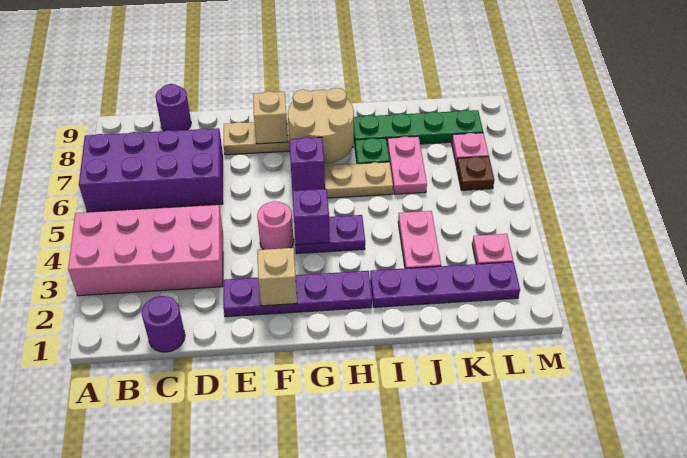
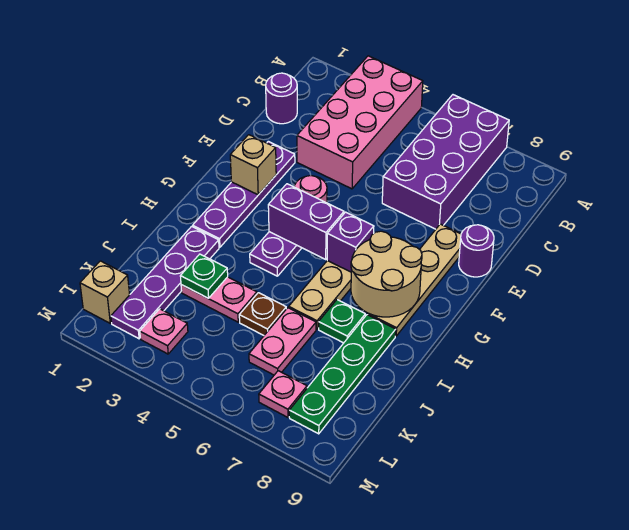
purple 1x1 round brick [155,84,191,131] -> purple 1x1 round brick moved to [459,225,494,277]
tan 1x1 brick [253,91,288,144] -> tan 1x1 brick moved to [80,261,130,323]
purple 1x1 brick [292,189,330,245] -> purple 1x2 brick [268,184,344,259]
none -> green 1x1 plate [180,254,228,298]
pink 1x2 plate [387,136,427,194] -> pink 1x2 plate turned to [249,308,316,375]
brown 1x1 plate [457,156,494,190] -> brown 1x1 plate moved to [239,293,286,335]

